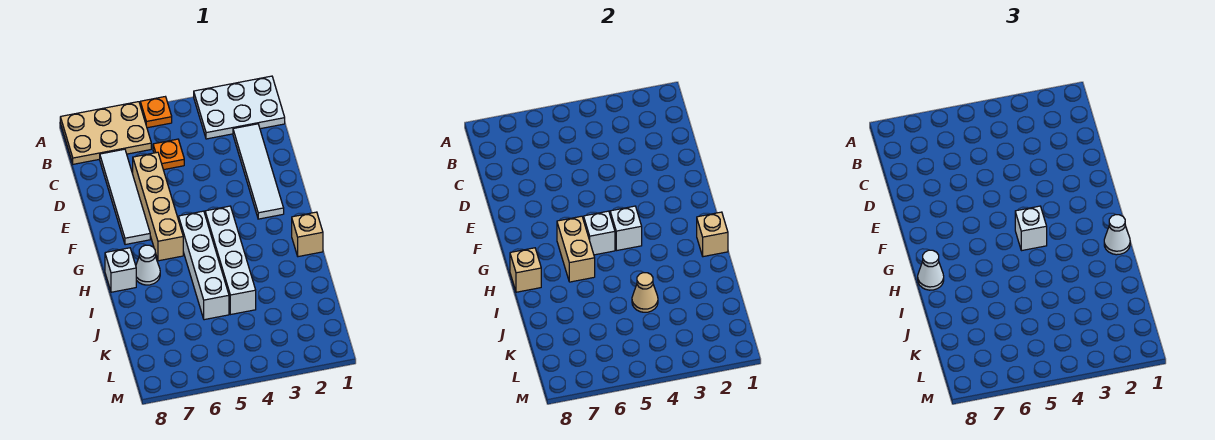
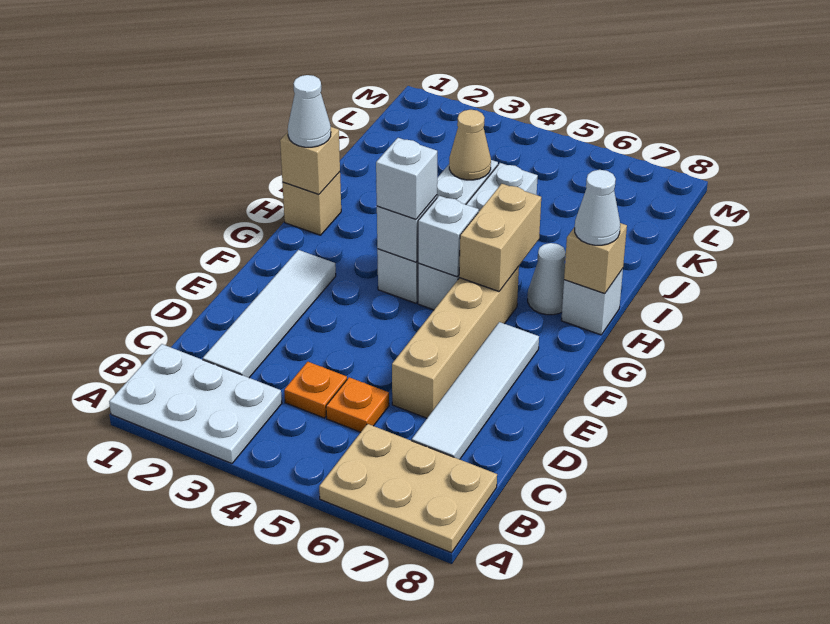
orange 1x1 plate [140,97,172,128] -> orange 1x1 plate moved to [284,362,347,418]

